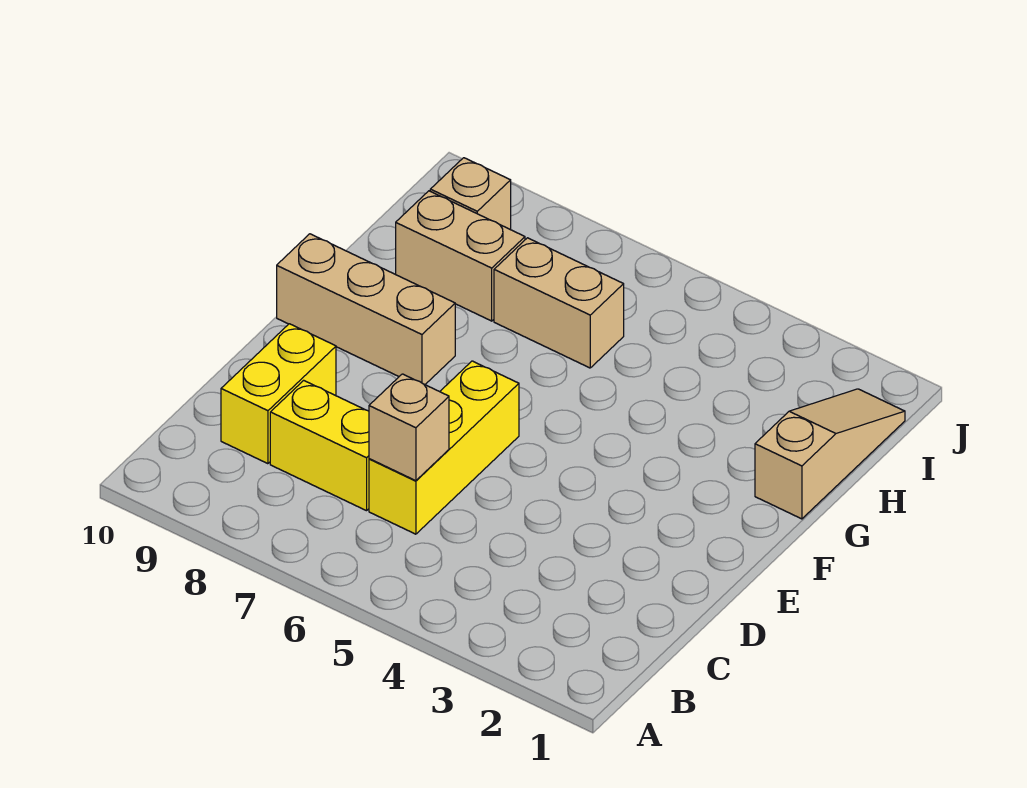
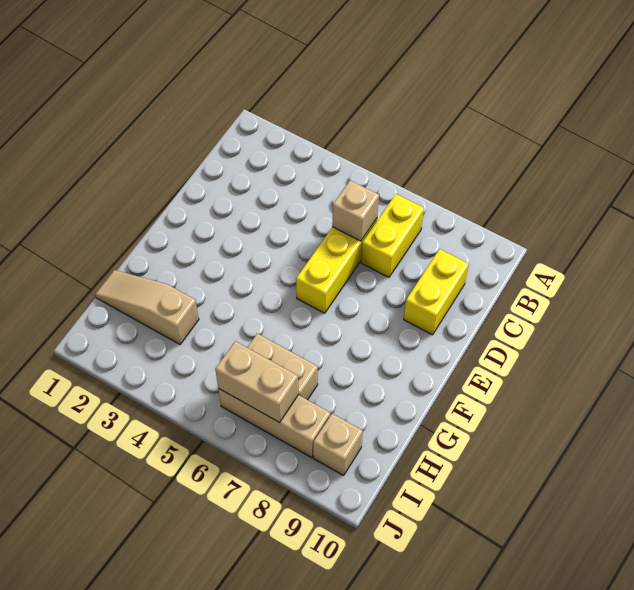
yellow 1x2 brick [270,380,369,511] -> yellow 1x2 brick turned to [361,194,424,277]
tan 1x3 brick [277,234,455,384] -> tan 1x3 brick moved to [218,388,330,458]
tan 1x3 slope [755,389,905,519] -> tan 1x3 slope turned to [95,270,199,344]
tan 1x2 brick [396,191,525,321] -> tan 1x2 brick moved to [215,341,298,423]

